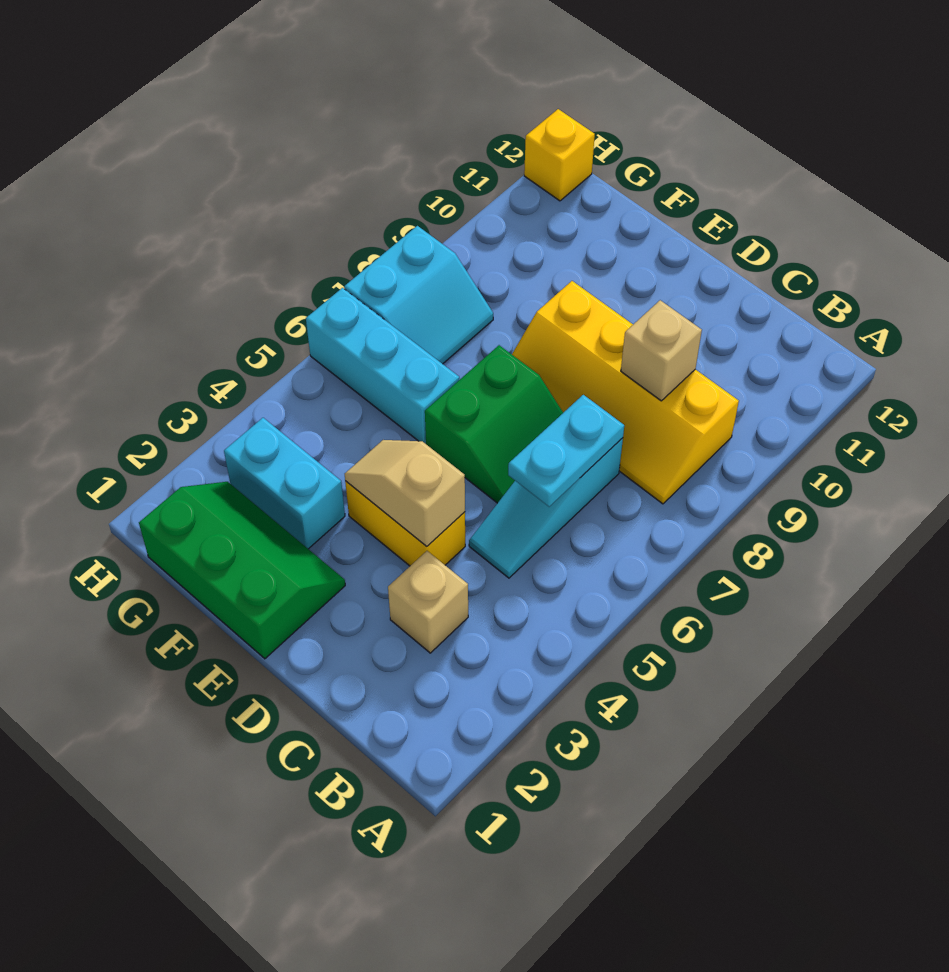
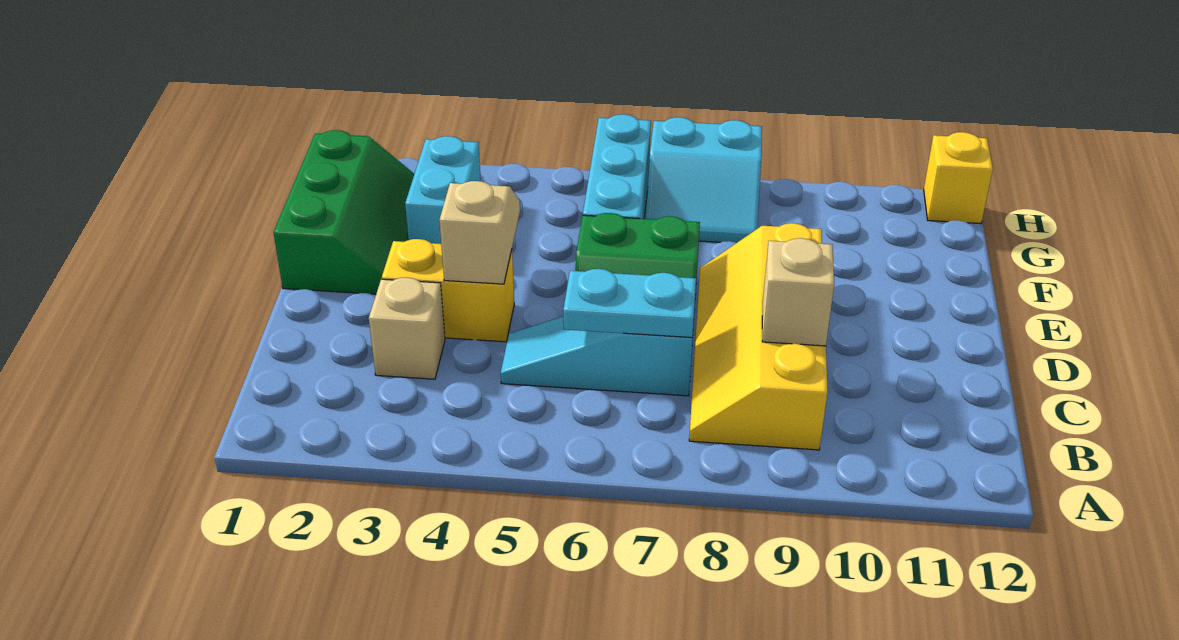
yellow 1x2 brick [345,481,465,566] -> yellow 1x2 brick turned to [382,239,514,342]

